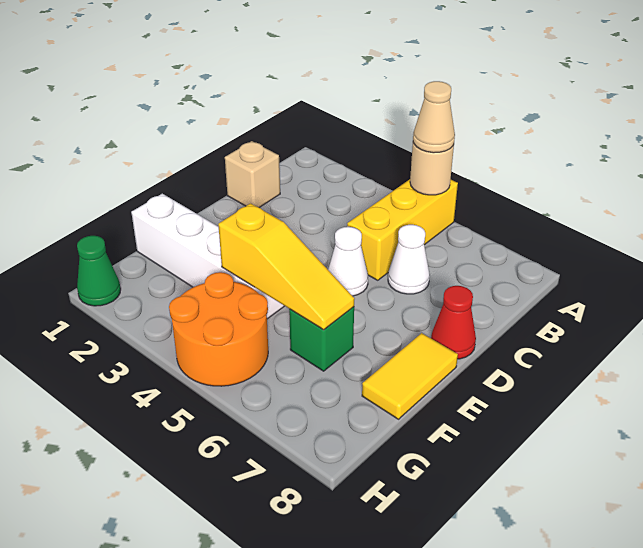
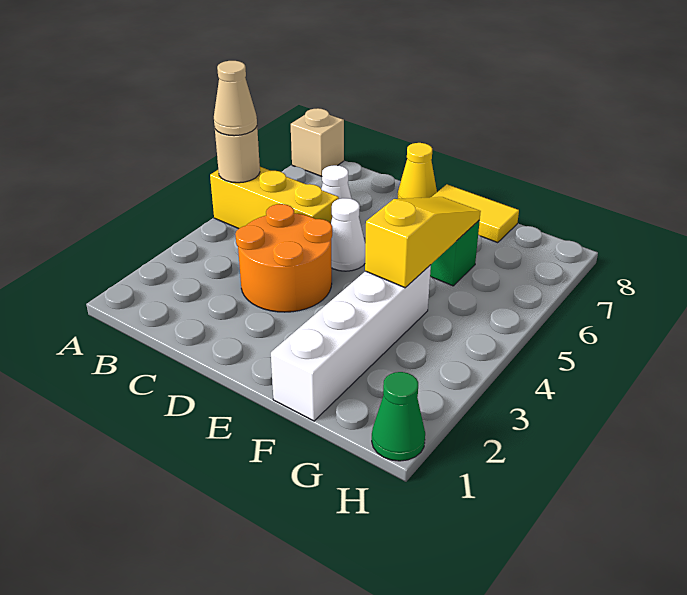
tan 1x1 brick [225,141,280,208] -> tan 1x1 brick moved to [291,108,344,176]
red 1x1 cone [431,286,476,359] -> yellow 1x1 cone [398,143,437,199]
orange 2x2 round brick [169,272,268,386] -> orange 2x2 round brick moved to [236,204,332,312]

